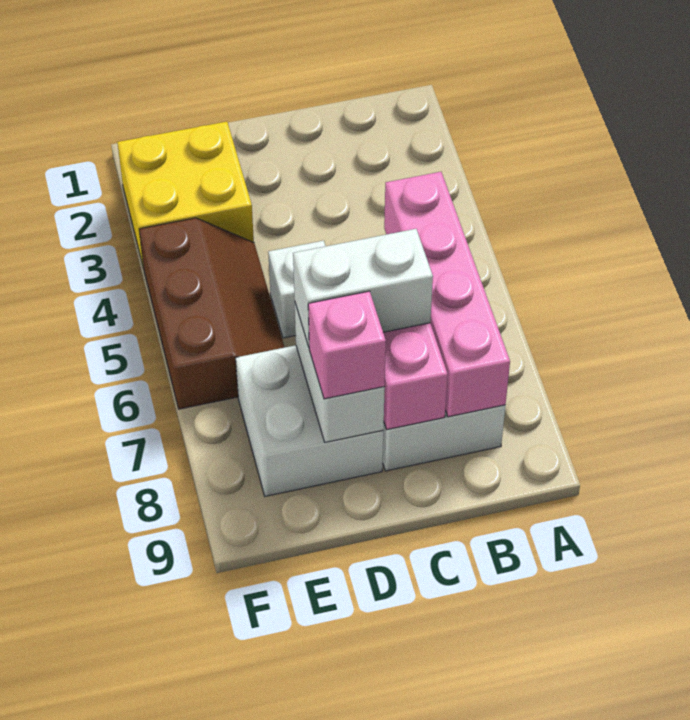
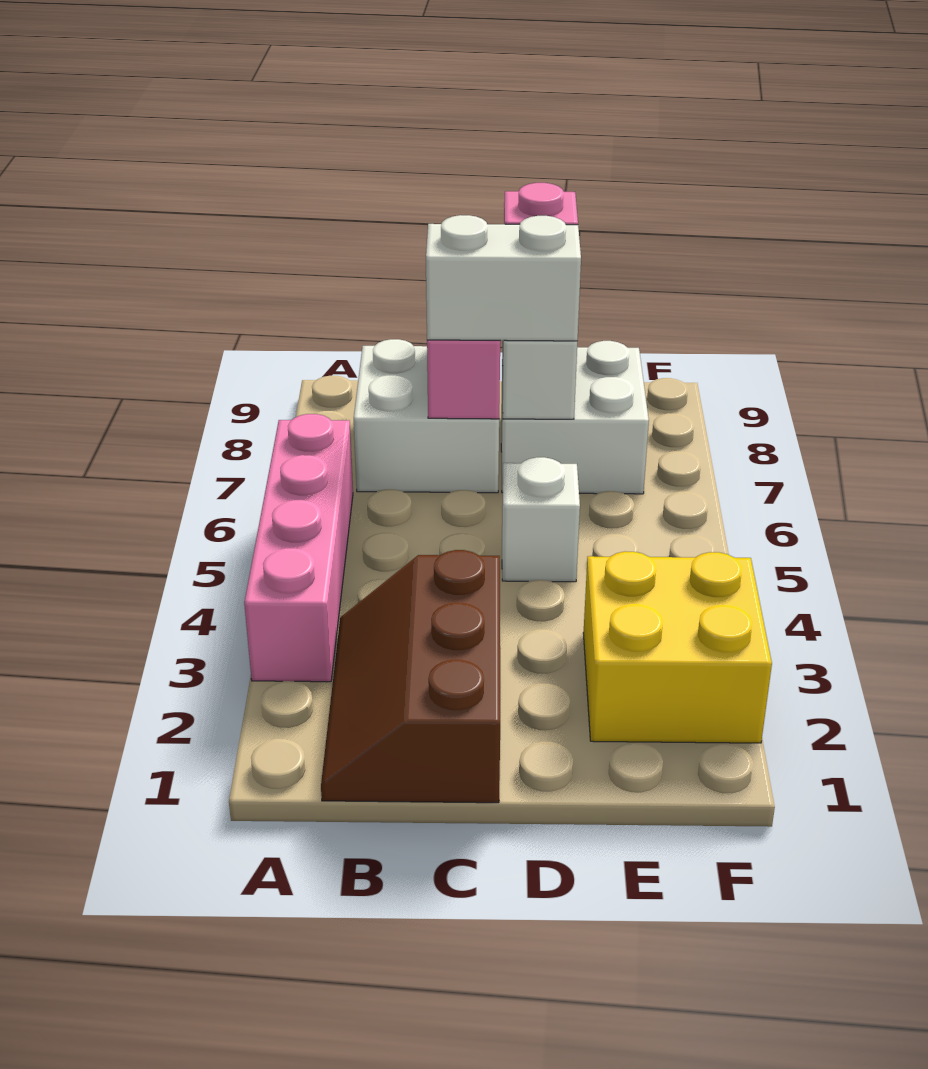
pink 1x4 brick [384,172,510,417] -> pink 1x4 brick moved to [244,414,353,682]
brown 2x3 slope [139,218,285,409] -> brown 2x3 slope moved to [321,550,500,803]

